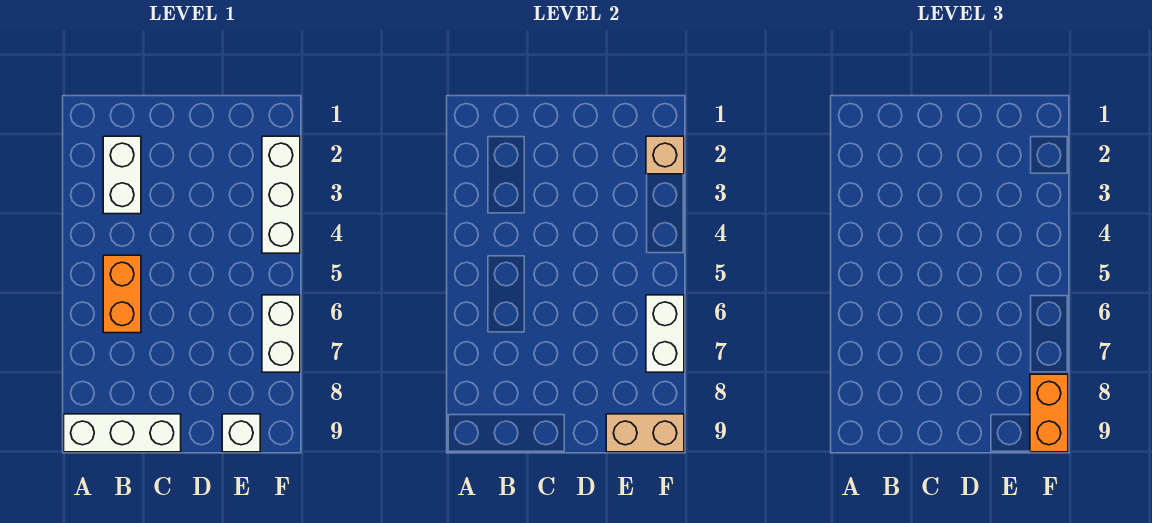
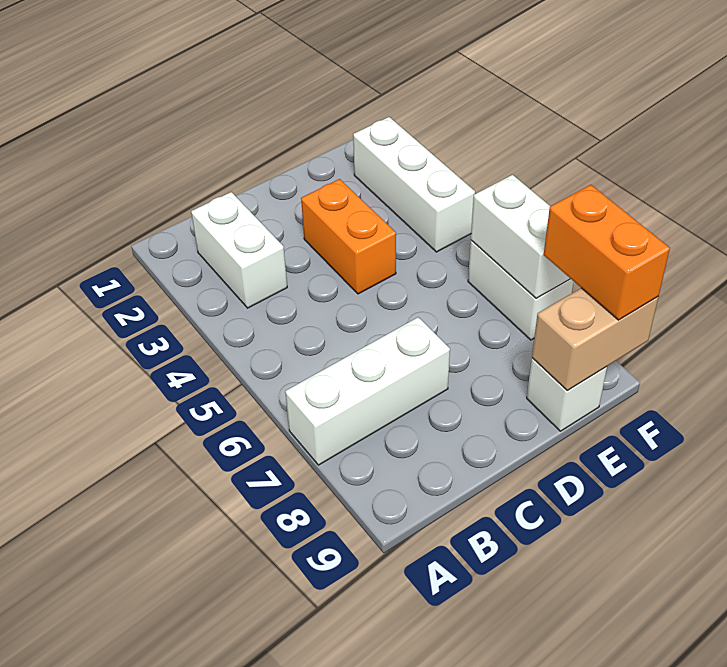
white 1x3 brick [64,414,181,452] -> white 1x3 brick moved to [285,317,450,465]
orange 1x2 brick [103,255,141,333] -> orange 1x2 brick moved to [301,179,396,294]
tan 1x1 brick [646,136,684,174] -> none

